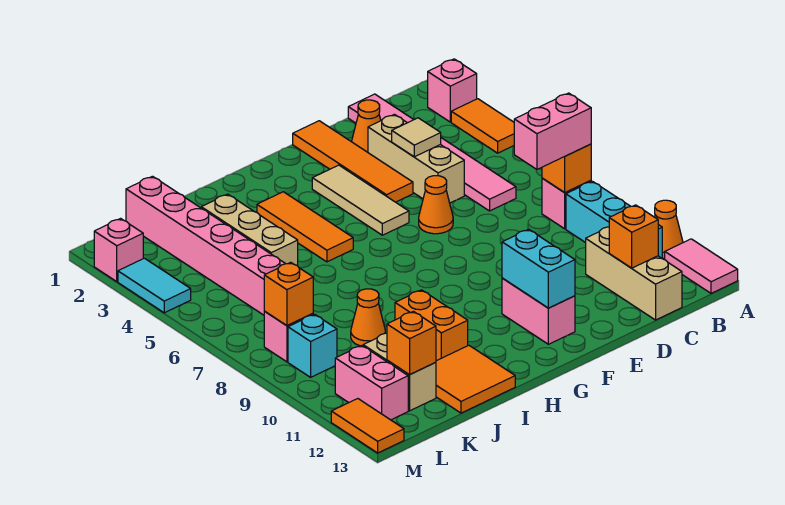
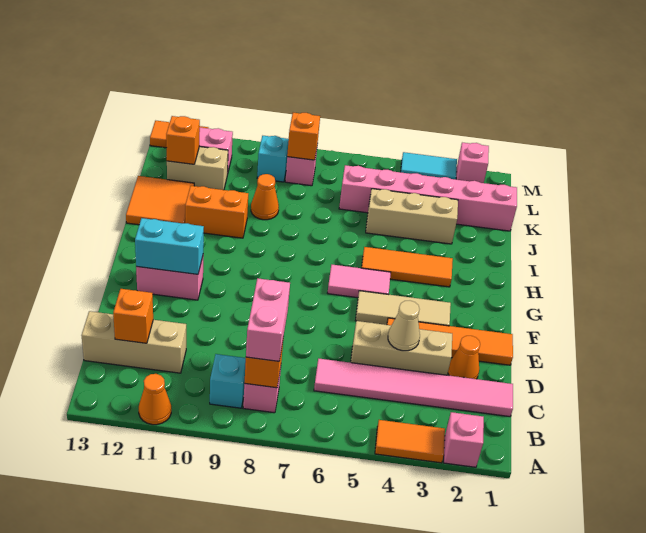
pink 1x2 tile [665,239,738,293] -> pink 1x2 tile moved to [328,265,391,298]
cyan 1x3 brick [566,181,662,258] -> cyan 1x1 brick [210,354,246,408]
tan 1x1 tile [392,118,441,157] -> tan 1x1 cone [388,301,420,351]
orange 1x1 cone [419,176,453,234] -> none

